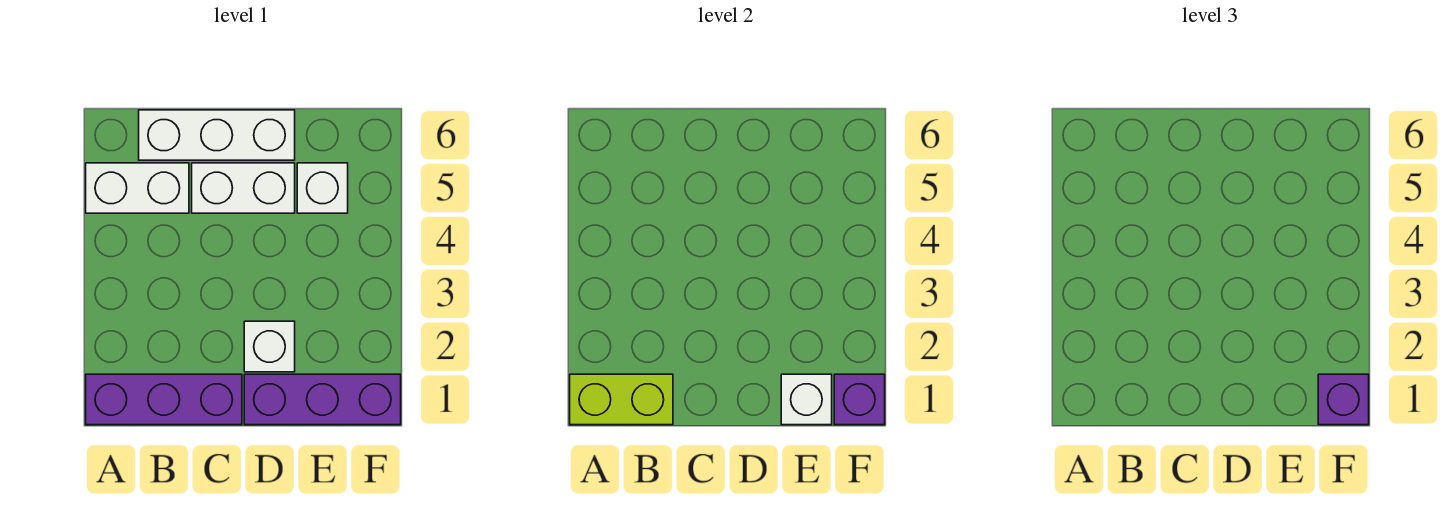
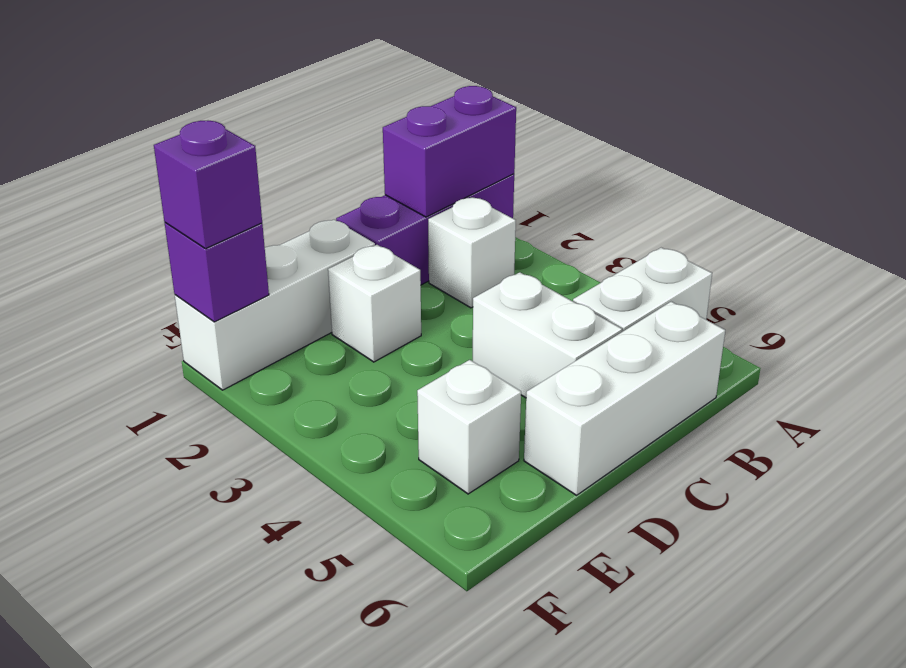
lime 1x2 brick [570,374,673,425] -> purple 1x2 brick [383,86,516,217]
white 1x2 brick [192,163,295,213] -> white 1x2 brick turned to [473,272,622,398]
purple 1x3 brick [244,374,401,425] -> white 1x3 brick [175,220,375,390]
white 1x1 brick [781,374,832,425] -> white 1x1 brick moved to [428,197,516,308]

